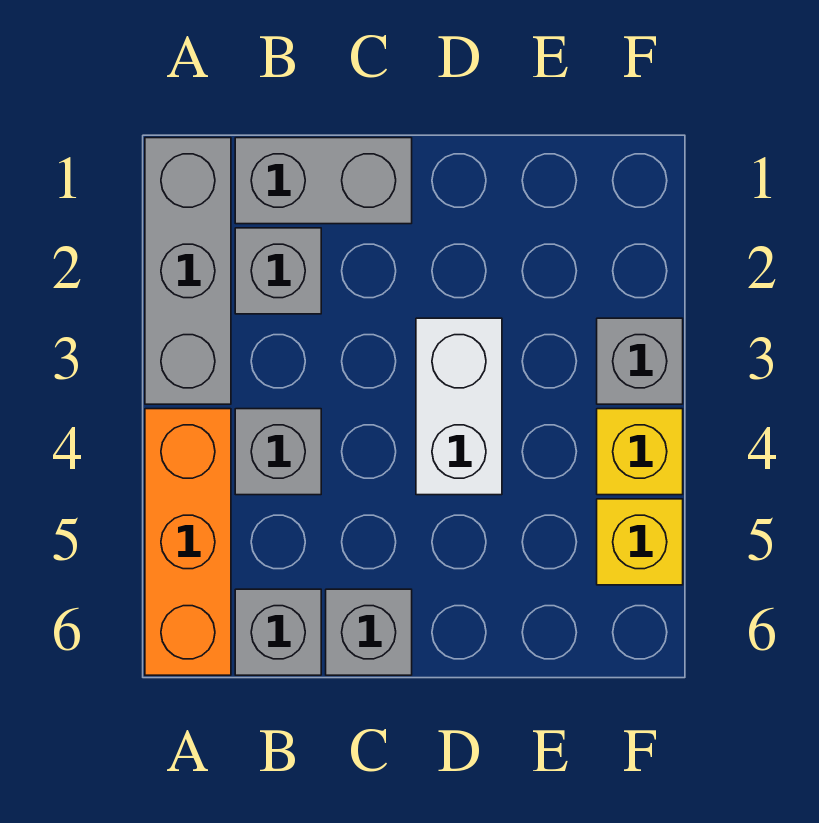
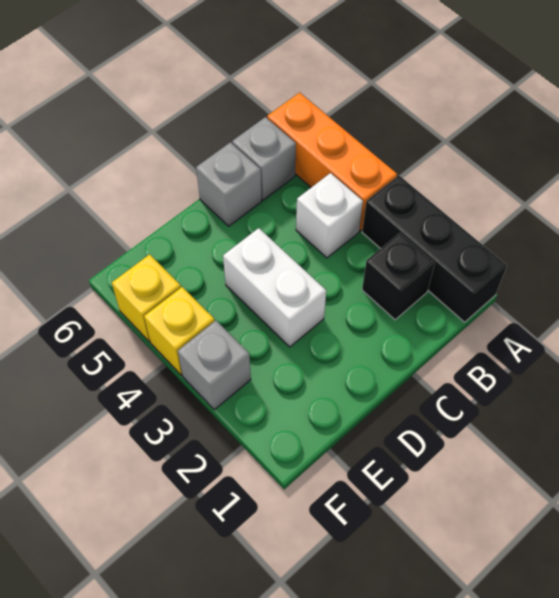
grey 1x3 brick [145,138,231,404] -> black 1x3 brick [362,175,507,322]
grey 1x2 brick [235,138,412,224] -> none
grey 1x1 brick [235,228,321,314] -> black 1x1 brick [362,233,435,320]
grey 1x1 brick [235,409,321,495] -> white 1x1 brick [296,173,363,258]

